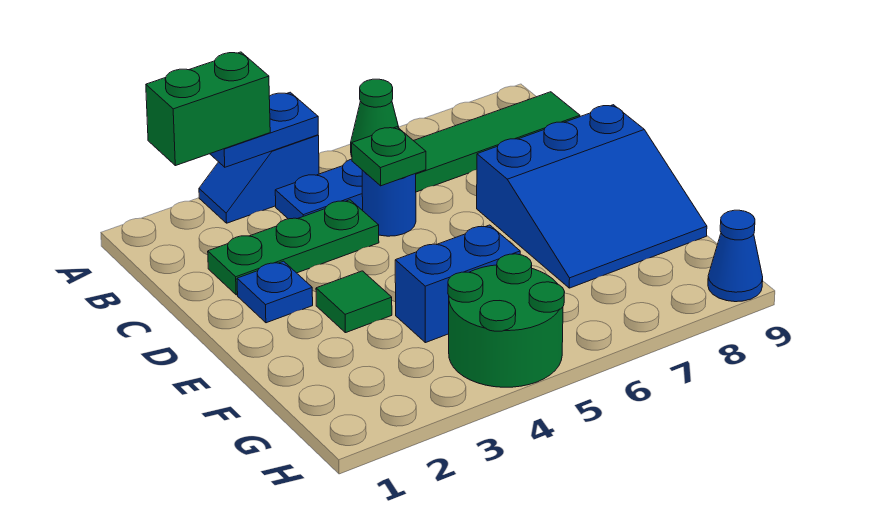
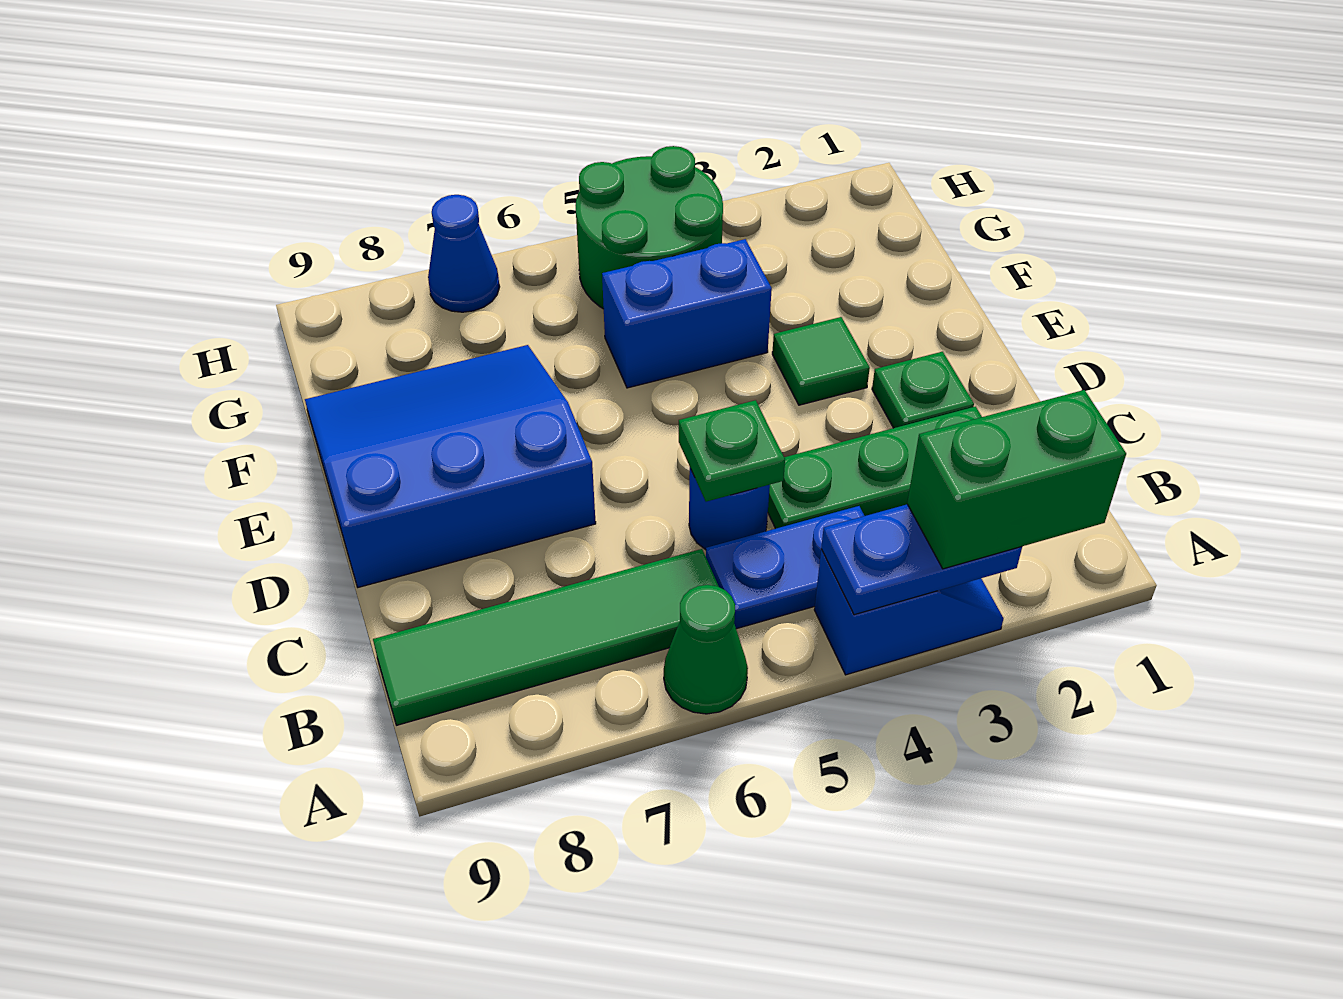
blue 1x1 plate [237,261,313,323] -> green 1x1 plate [872,352,974,428]
blue 1x1 cone [708,210,763,302] -> blue 1x1 cone moved to [428,195,500,312]

